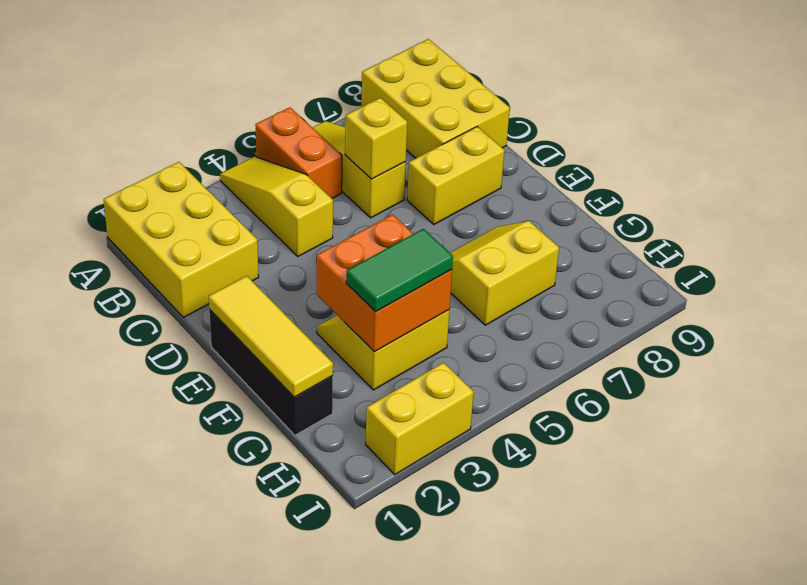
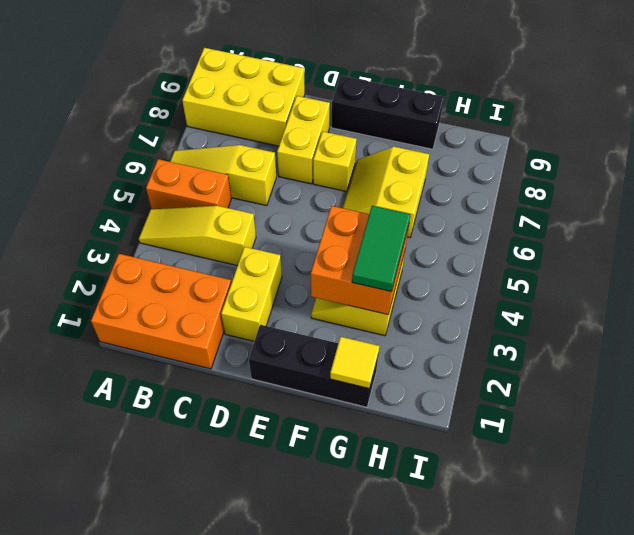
yellow 2x3 brick [104,162,259,317] -> orange 2x3 brick [91,254,231,369]
yellow 1x1 brick [345,98,407,179] -> yellow 1x1 brick moved to [313,132,357,192]
yellow 1x3 tile [209,276,333,397] -> yellow 1x1 tile [330,337,379,388]
none -> black 1x3 brick [331,76,444,149]
yellow 1x2 brick [366,363,474,475] -> yellow 1x2 brick moved to [221,247,282,341]

